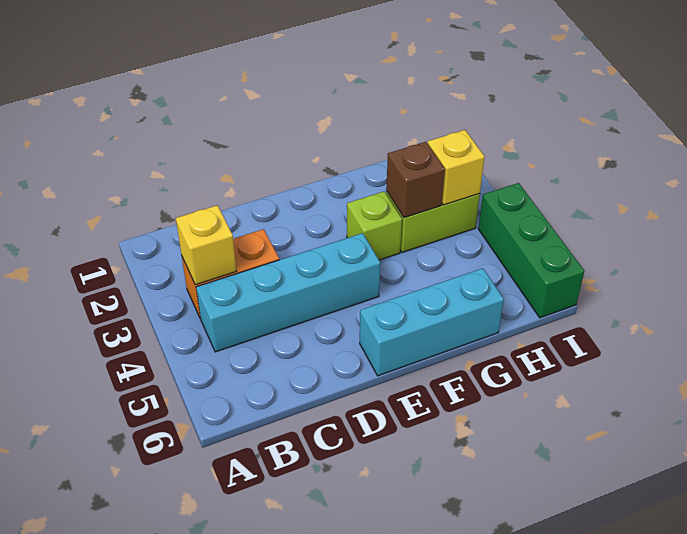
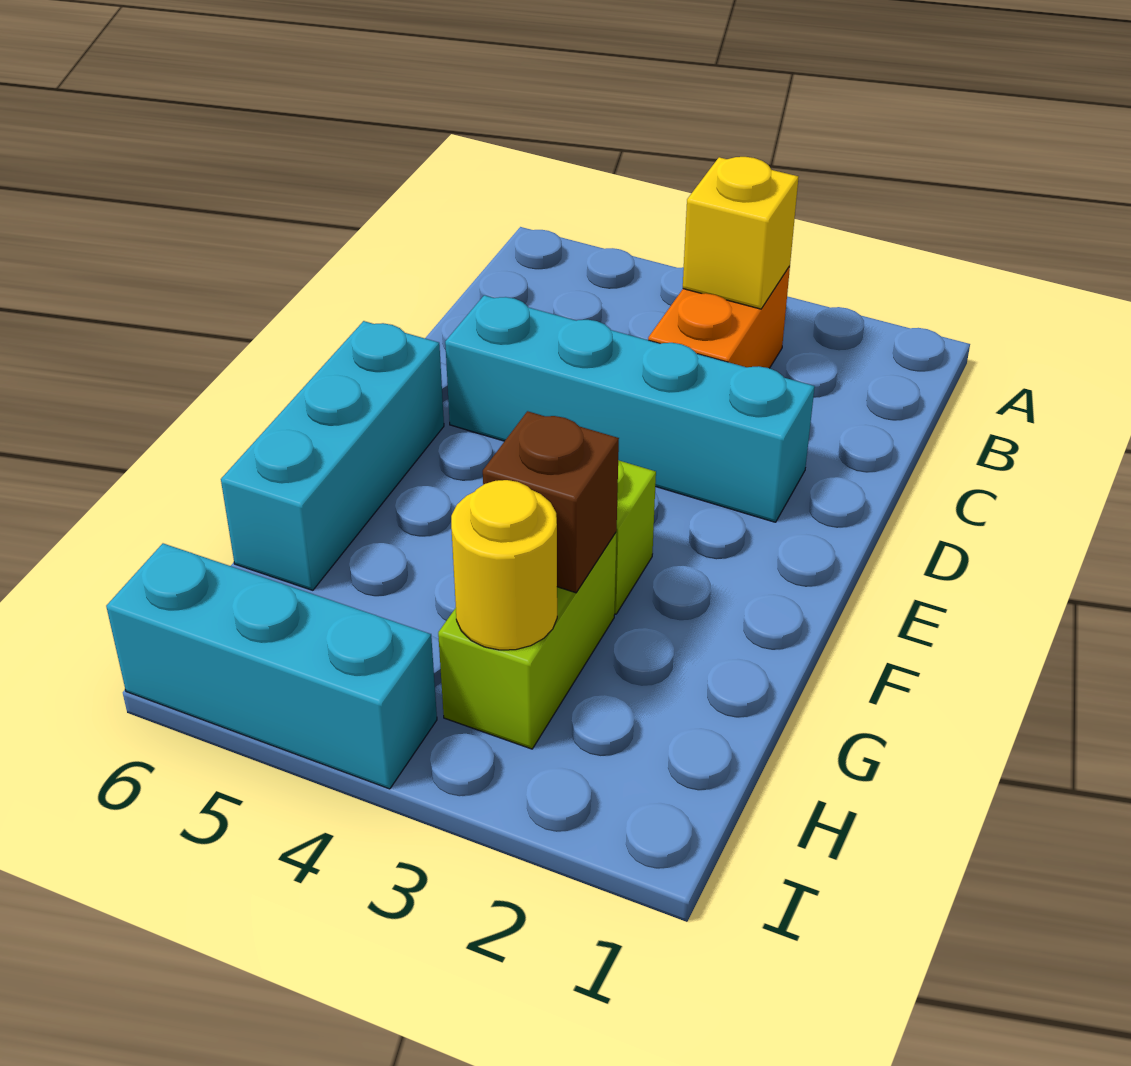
cyan 1x4 brick [196,233,380,352] -> cyan 1x4 brick turned to [445,295,815,522]
yellow 1x1 brick [428,130,485,205] -> yellow 1x1 round brick [451,480,557,650]
green 1x3 brick [478,183,584,318] -> cyan 1x3 brick [106,543,437,789]

